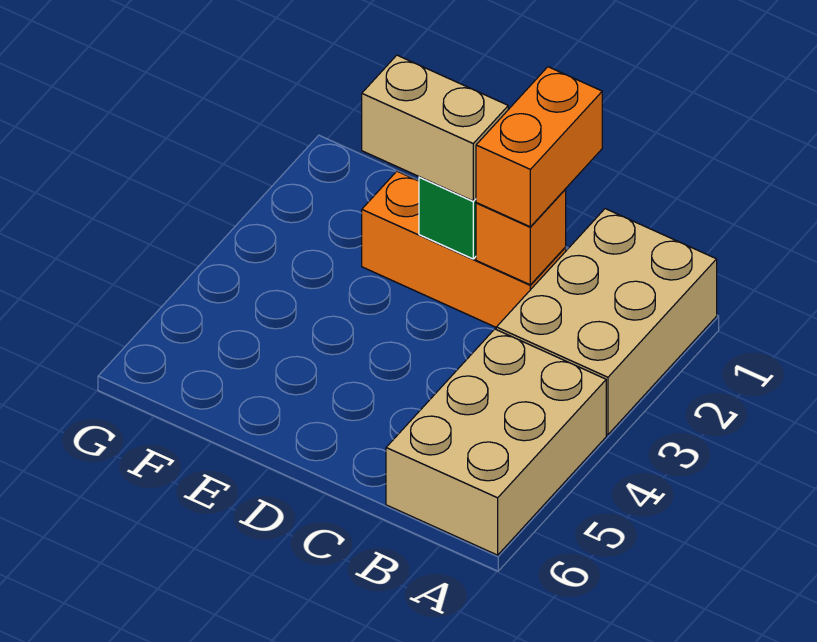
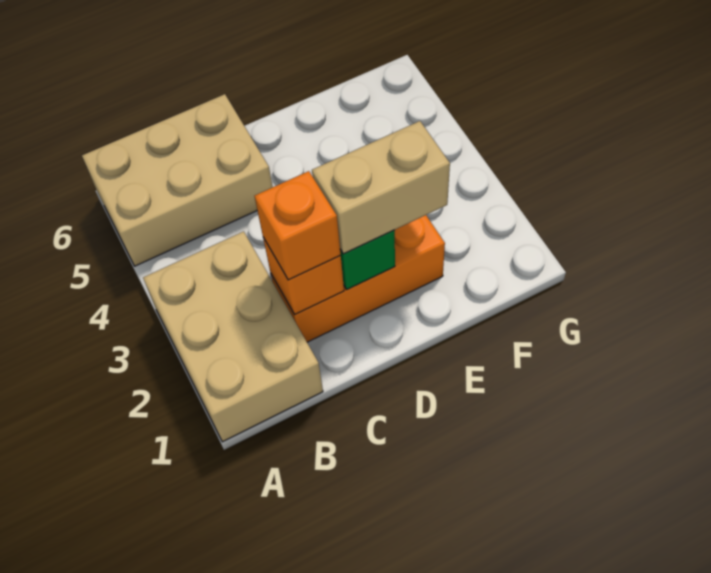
tan 2x3 brick [386,329,606,555] -> tan 2x3 brick turned to [82,94,273,266]
orange 1x2 brick [476,67,602,227] -> orange 1x1 brick [255,171,341,280]

